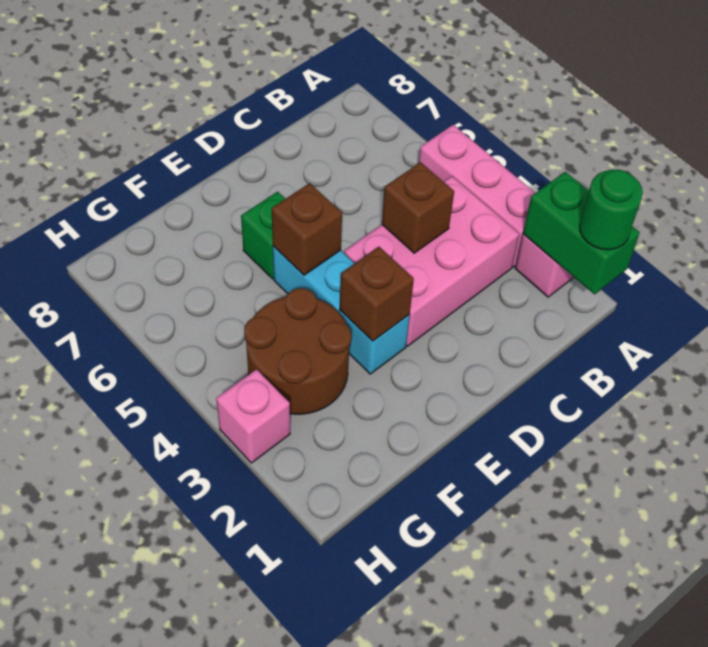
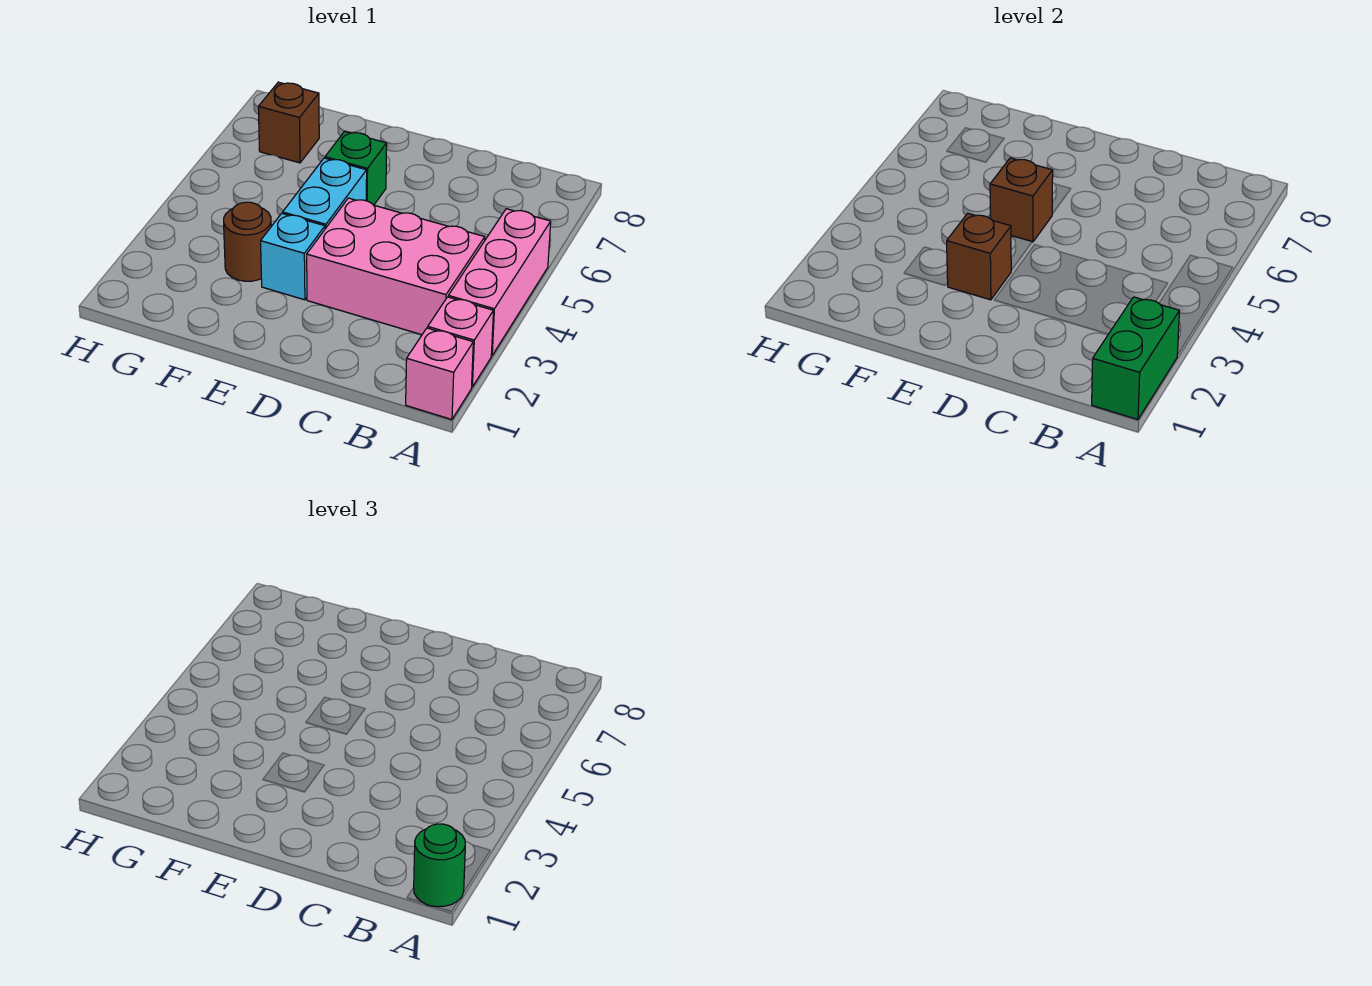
brown 1x1 brick [382,162,454,253] -> brown 1x1 brick moved to [258,82,319,163]
brown 2x2 round brick [244,288,351,414] -> brown 1x1 round brick [224,202,271,281]
pink 1x1 brick [216,369,290,463] -> pink 1x1 brick moved to [406,328,473,420]

